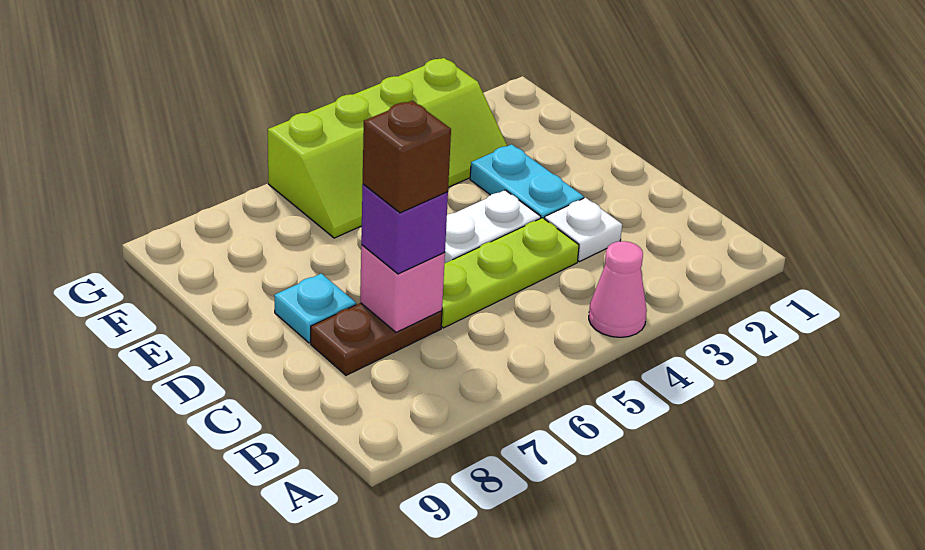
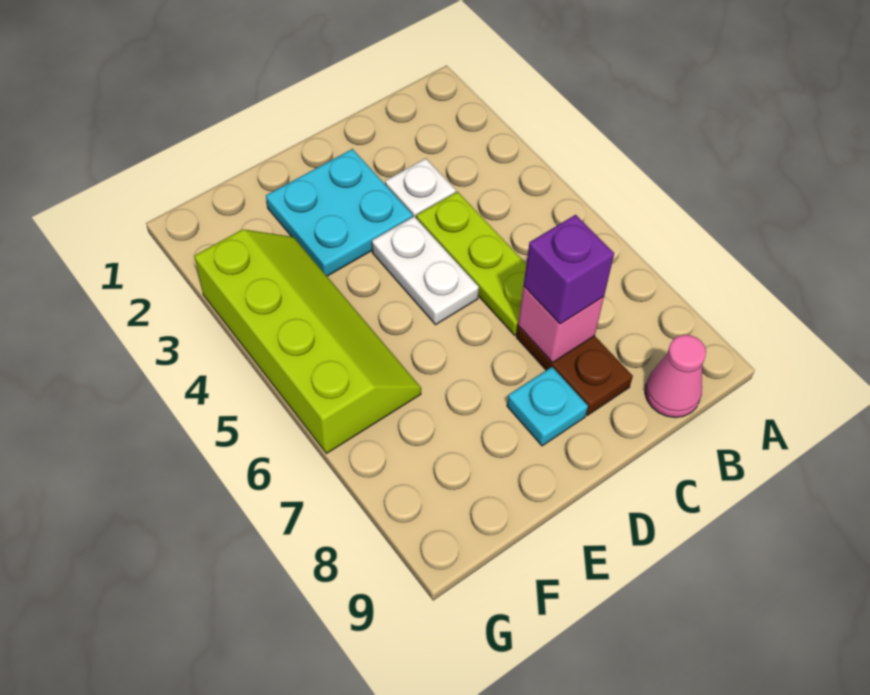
pink 1x1 cone [589,241,647,337] -> pink 1x1 cone moved to [645,335,706,418]
brown 1x1 brick [363,101,451,213] -> none
cyan 1x2 plate [470,144,584,218] -> cyan 2x2 plate [266,149,413,276]

